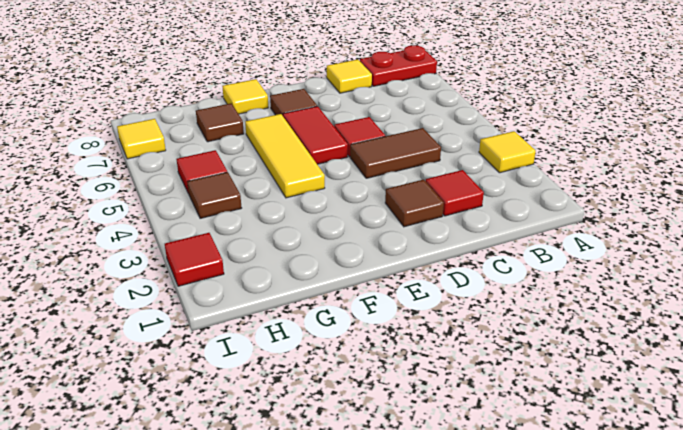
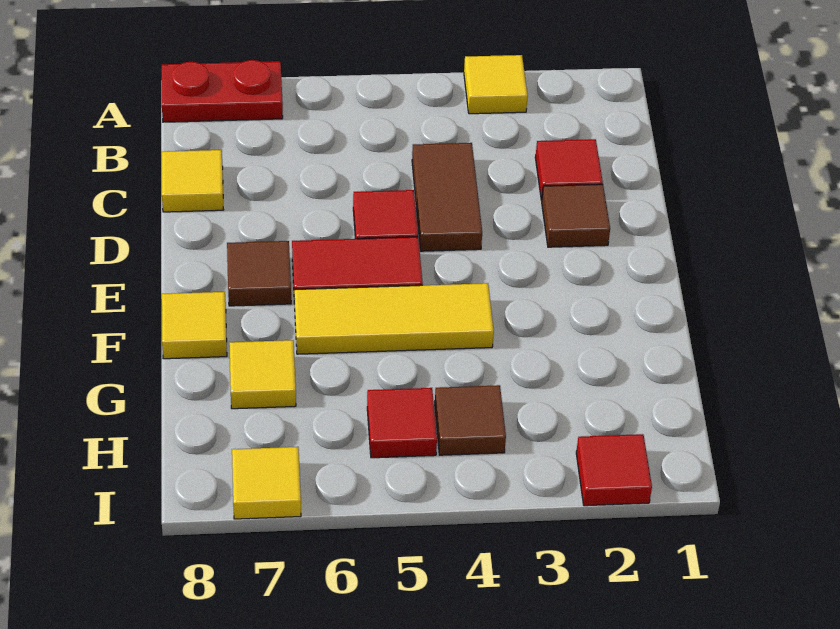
red 1x2 plate [360,45,437,86] -> red 1x2 plate turned to [162,60,283,122]
brown 1x1 tile [196,103,244,142] -> yellow 1x1 tile [229,340,296,409]

